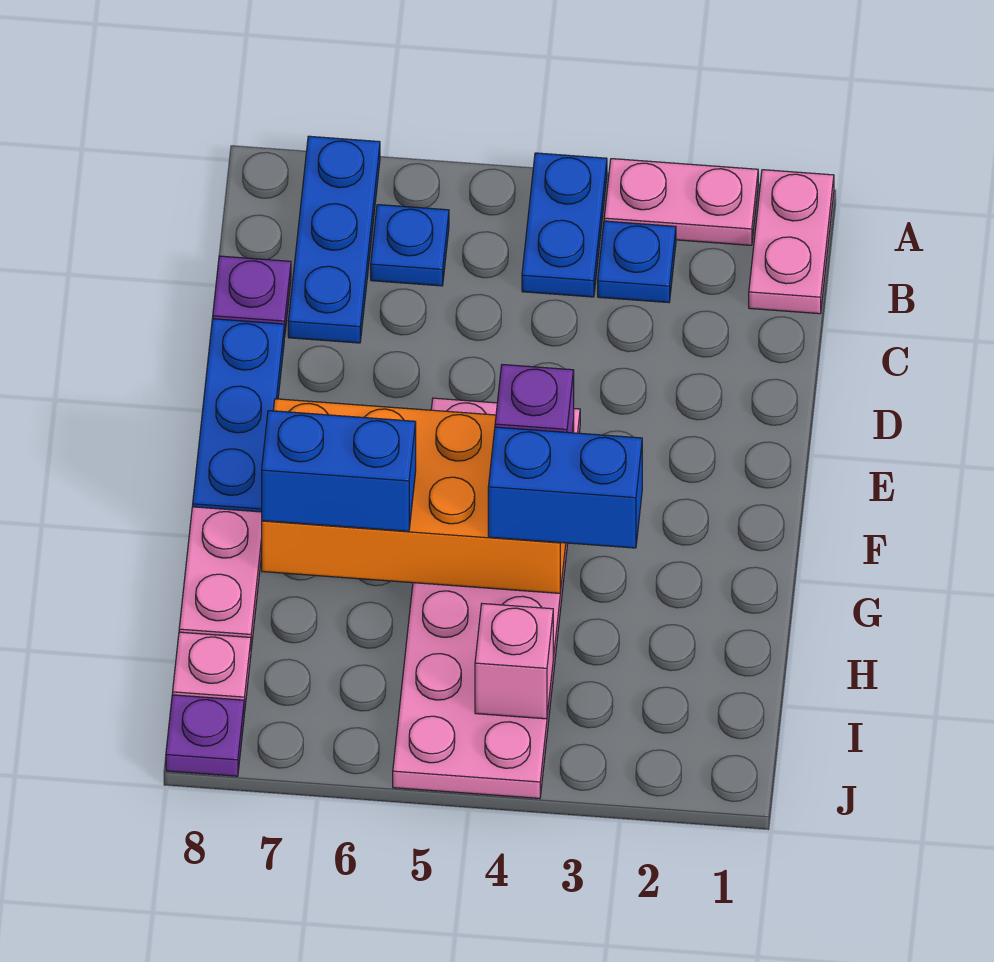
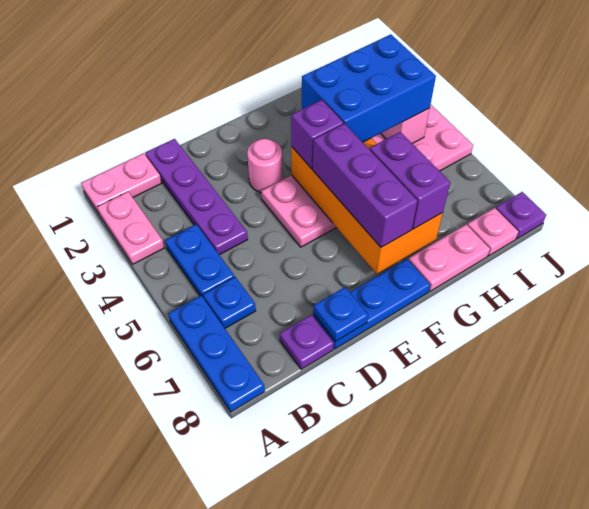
blue 1x2 plate [522,153,607,297] -> blue 1x2 plate turned to [165,224,234,298]
blue 1x3 plate [288,136,380,343] -> blue 1x3 plate turned to [168,295,265,412]
blue 1x1 plate [598,221,676,303] -> blue 1x1 plate moved to [313,287,368,341]
none -> purple 1x4 plate [146,139,248,255]
none -> pink 1x1 round brick [247,139,283,192]
none -> purple 1x3 brick [313,124,417,247]
blue 1x2 brick [488,427,642,548] -> blue 2x3 brick [302,34,436,142]
blue 1x2 brick [262,411,416,531] -> purple 1x2 brick [370,132,450,229]

